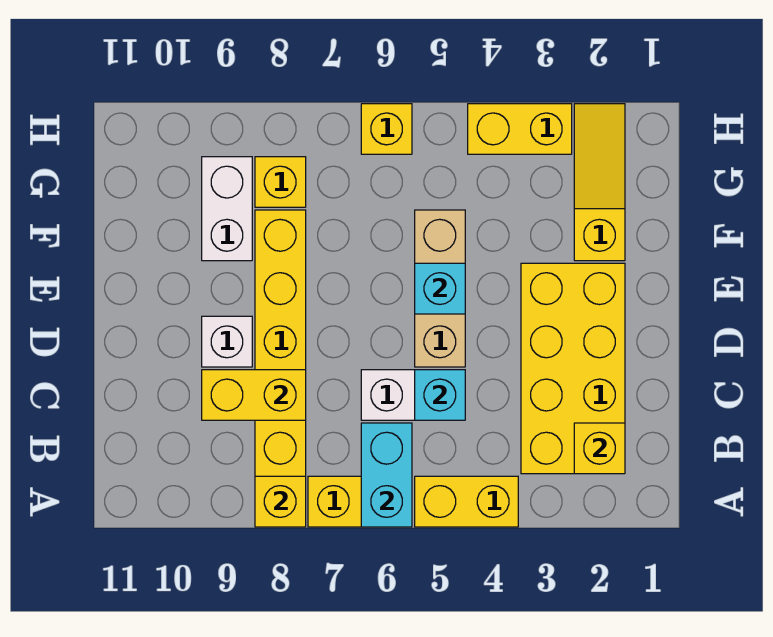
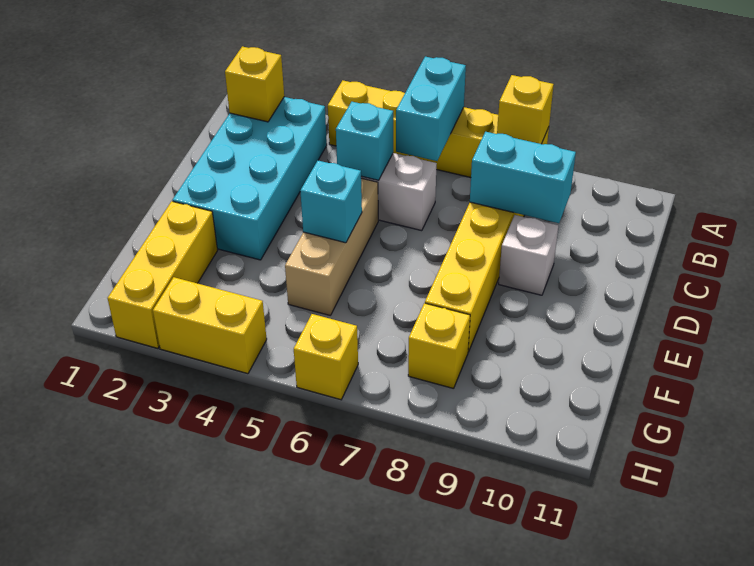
yellow 2x4 brick [521,263,625,474] -> cyan 2x4 brick [173,97,327,260]
yellow 1x2 brick [202,370,306,420] -> cyan 1x2 brick [470,132,576,223]
yellow 1x3 slope [574,104,625,261] -> yellow 1x3 brick [108,201,217,348]
white 1x2 brick [202,157,252,261] -> none

